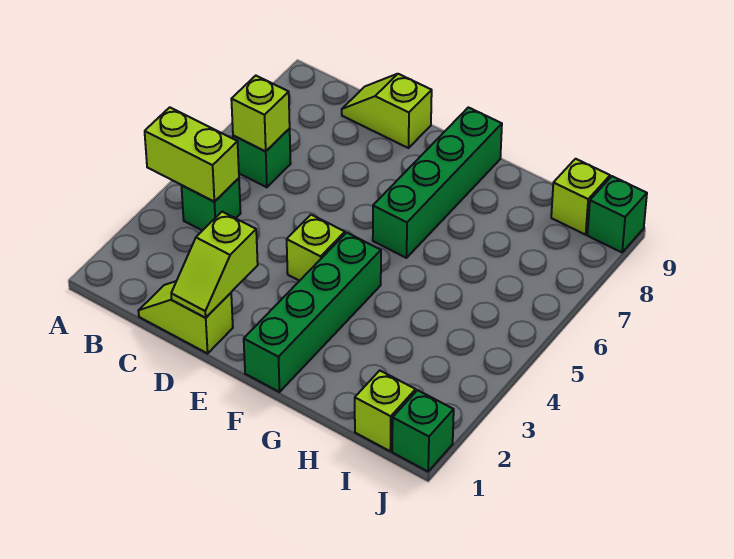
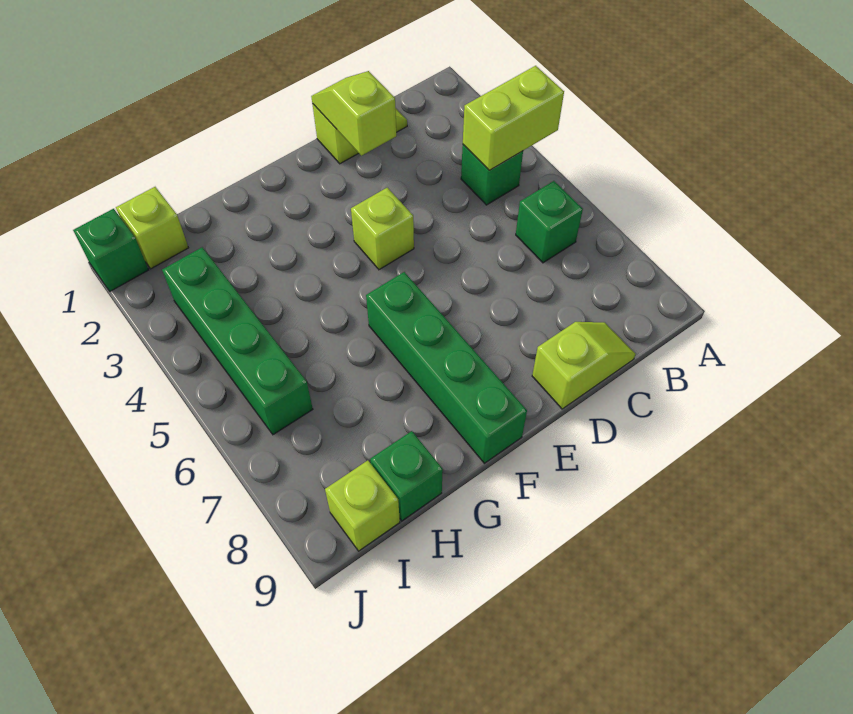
lime 1x1 brick [231,76,290,151] -> none
green 1x4 brick [244,233,381,392] -> green 1x4 brick moved to [162,247,313,435]
green 1x1 brick [587,176,647,252] -> green 1x1 brick moved to [370,431,443,521]

